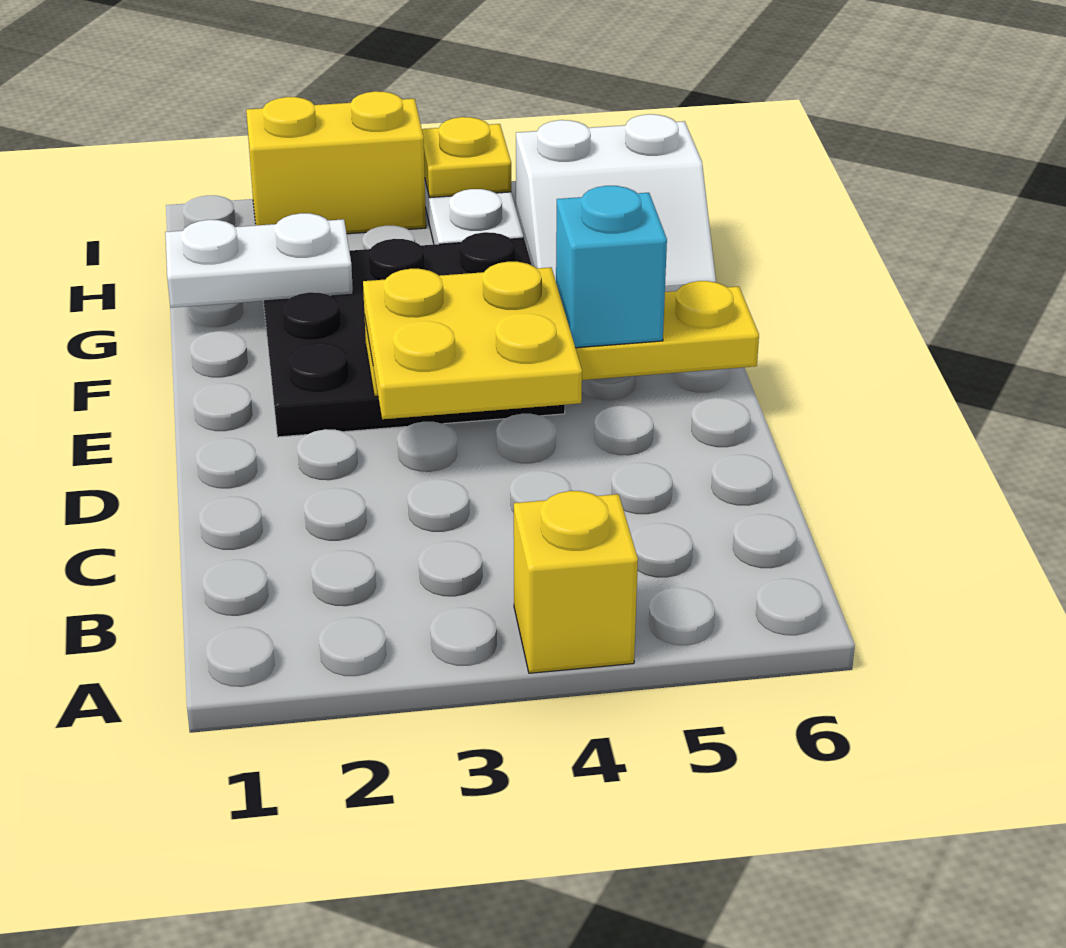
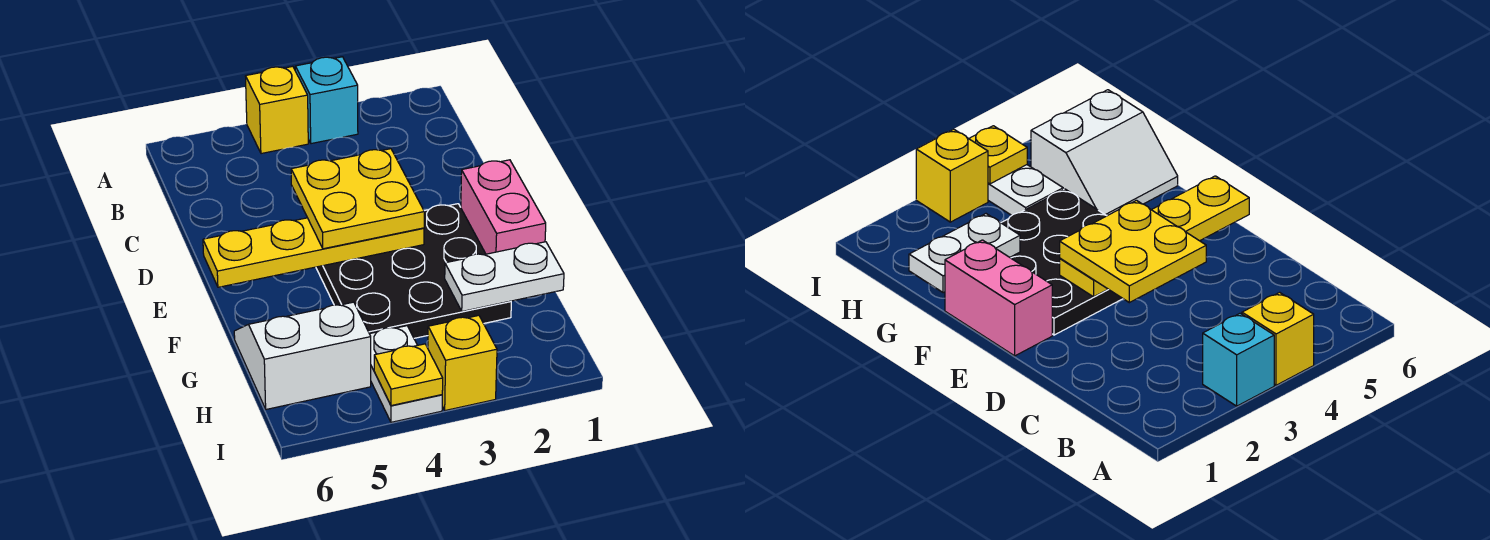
none -> pink 1x2 brick [461,160,546,254]
cyan 1x1 brick [556,186,667,348] -> cyan 1x1 brick moved to [295,57,358,144]
yellow 1x2 brick [246,91,426,234] -> yellow 1x1 brick [428,315,497,411]

